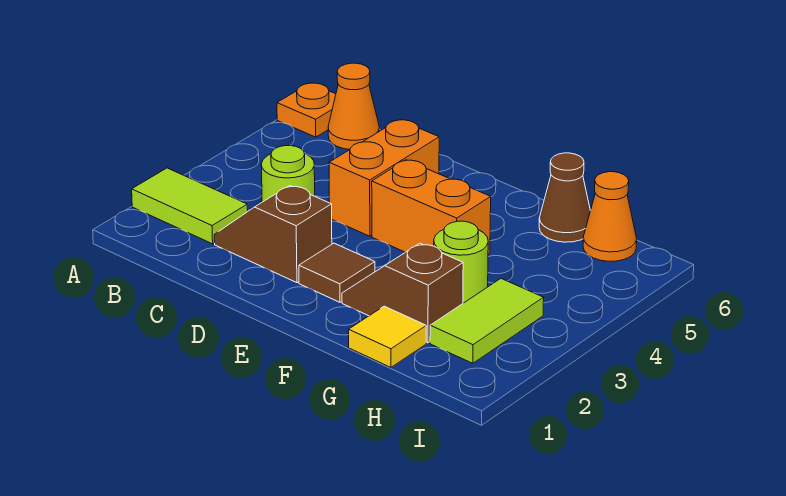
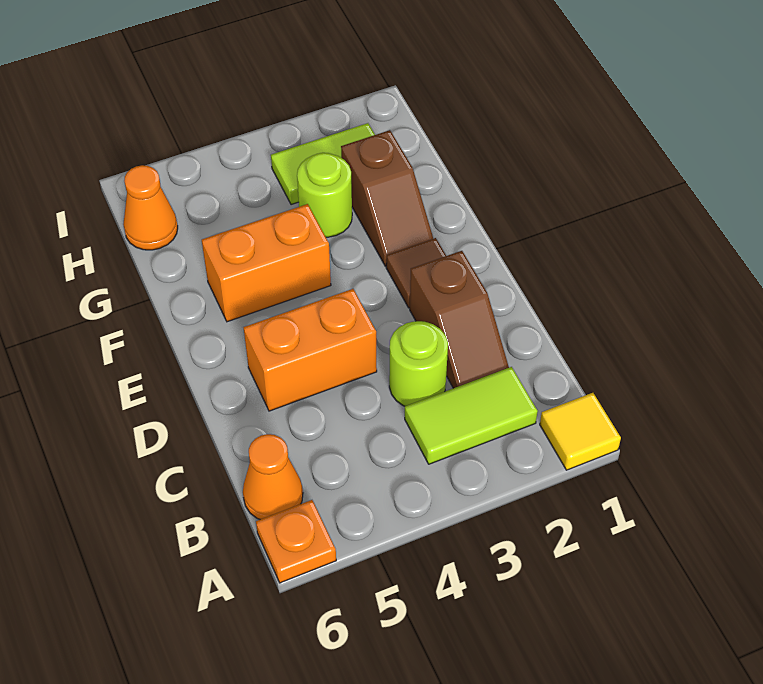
lime 1x2 tile [132,168,248,244] -> lime 1x2 tile turned to [405,367,538,464]
orange 1x2 brick [372,160,491,254] -> orange 1x2 brick turned to [202,204,331,322]
yellow 1x1 tile [349,306,426,367] -> yellow 1x1 tile moved to [540,393,621,470]
brown 1x1 cone [539,153,590,242] -> none

